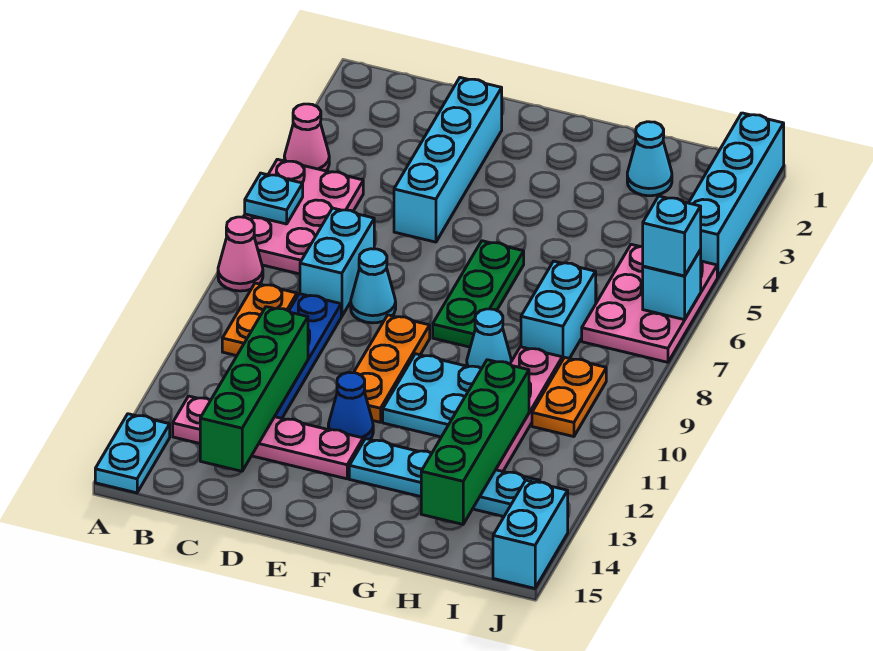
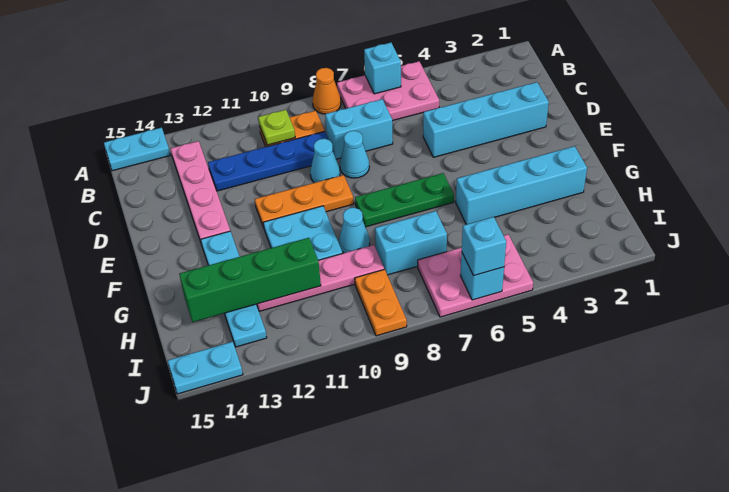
pink 1x1 cone [284,104,329,171] -> none
cyan 1x1 plate [245,173,303,224] -> cyan 1x1 brick [364,43,401,94]
pink 1x1 cone [218,217,263,291] -> orange 1x1 cone [312,68,341,114]
none -> lime 1x1 plate [258,110,295,145]
green 1x4 brick [200,307,308,471] -> none
blue 1x1 cone [328,372,373,441] -> none
cyan 1x1 cone [627,122,672,196] -> cyan 1x1 cone moved to [310,139,340,183]
orange 1x2 plate [532,357,606,437] -> orange 1x2 plate turned to [355,269,407,336]
cyan 1x4 brick [689,113,784,278] -> cyan 1x4 brick moved to [456,146,587,224]
cyan 1x2 brick [493,480,568,588] -> cyan 1x2 plate [168,342,243,394]

